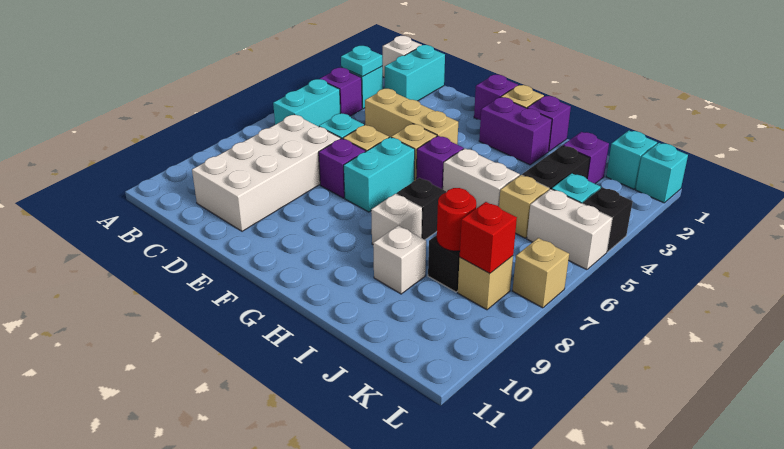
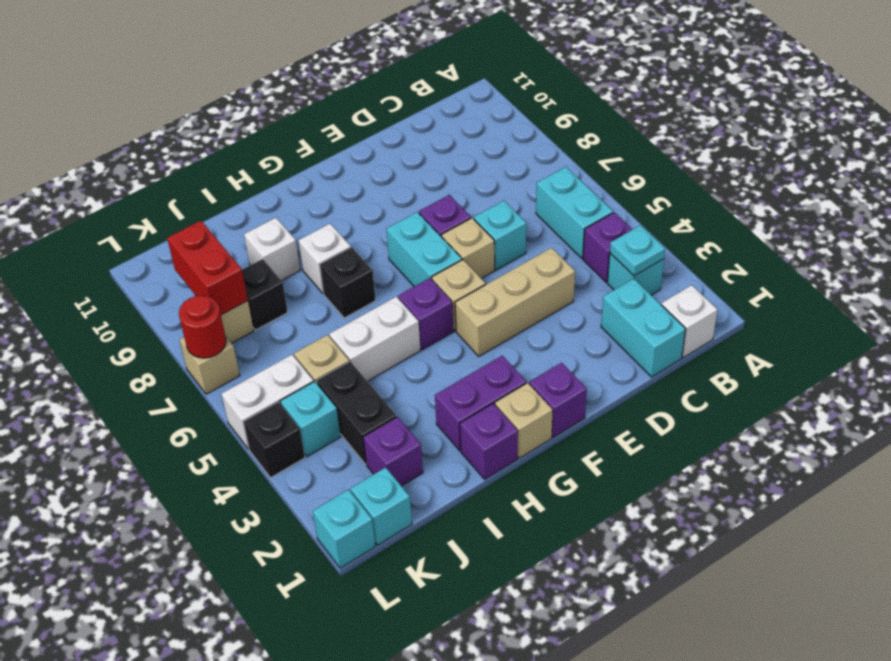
white 2x4 brick [192,114,341,231] -> none
red 1x1 round brick [437,188,476,251] -> red 1x1 round brick moved to [179,296,226,358]
red 1x1 brick [460,202,517,274] -> red 1x2 brick [167,221,248,315]

